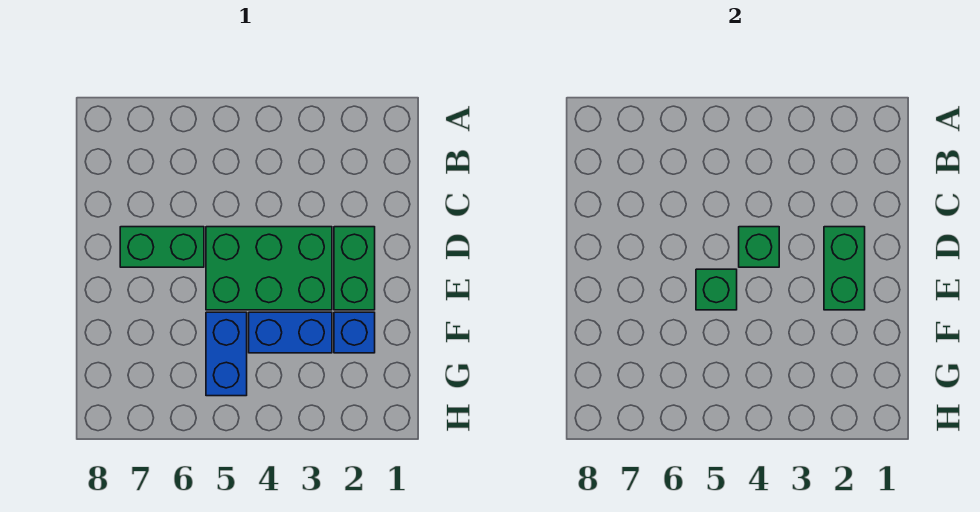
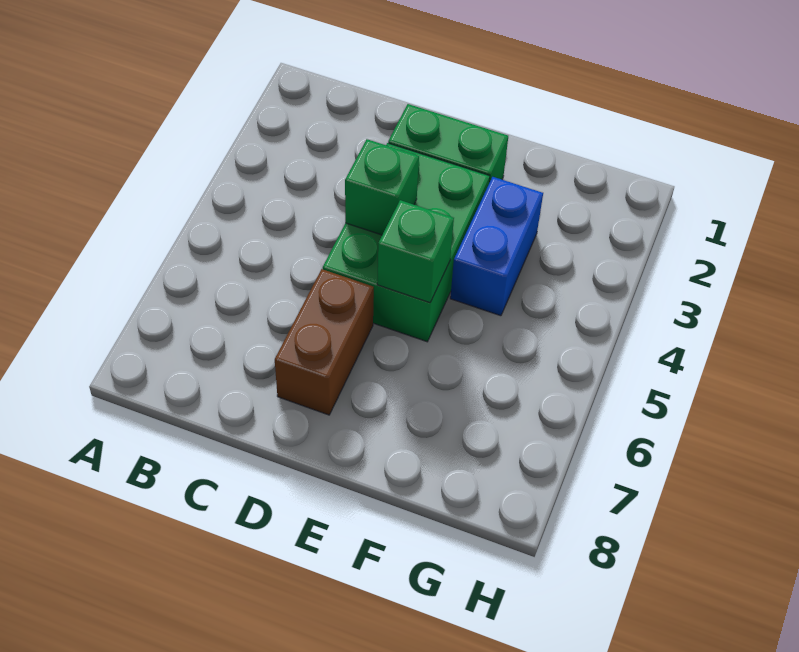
green 1x2 brick [824,227,865,310] -> none
green 1x2 brick [120,227,204,267] -> brown 1x2 brick [275,269,374,415]
blue 1x1 brick [334,312,375,353] -> none
blue 1x2 brick [206,312,247,396] -> none

